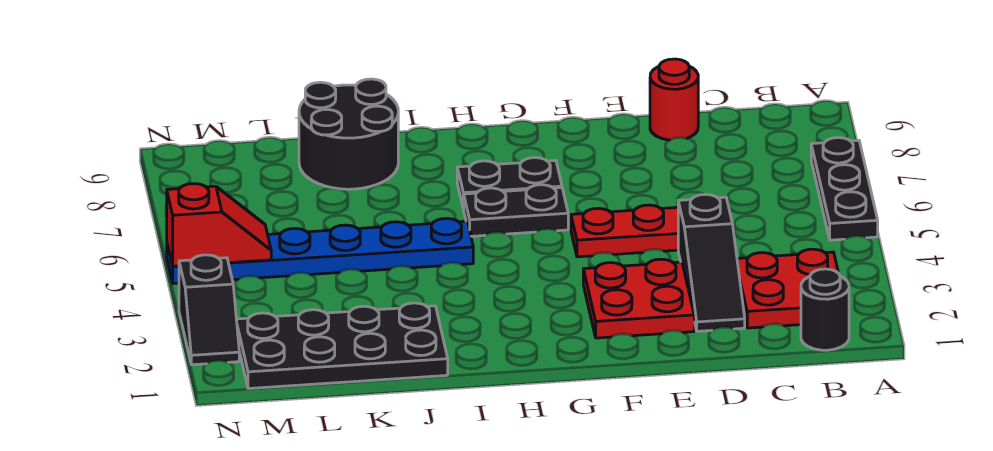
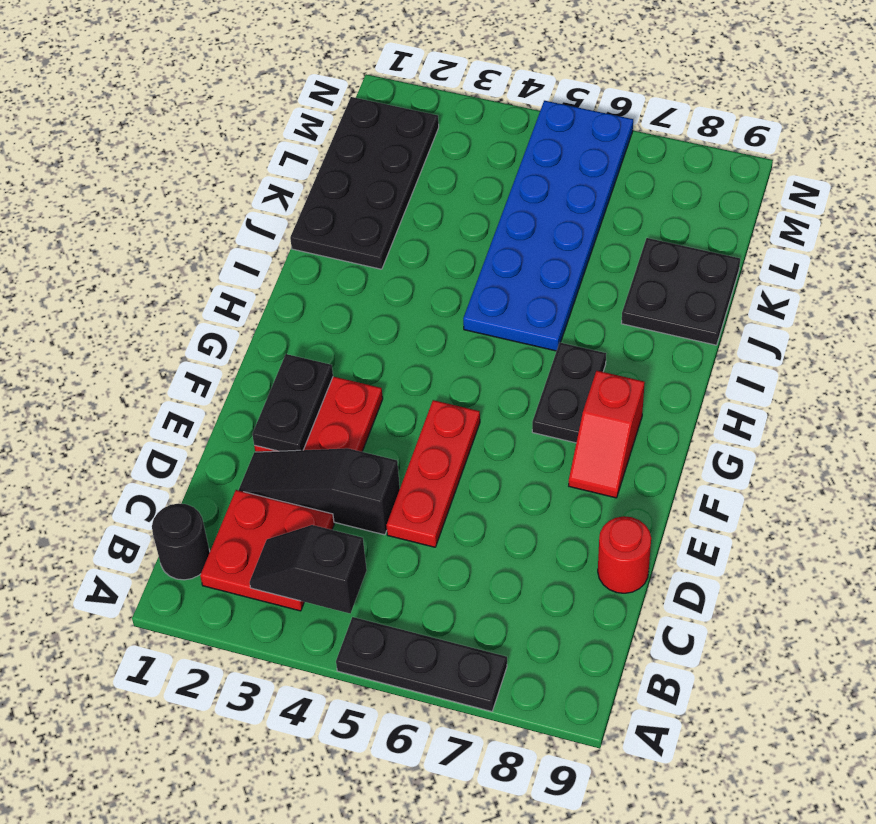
black 1x2 plate [464,185,568,236] -> black 1x2 plate moved to [252,354,333,451]
blue 1x6 plate [167,218,473,284] -> blue 2x6 plate [463,101,633,351]
black 2x2 round brick [299,79,398,189] -> black 2x2 plate [622,238,740,345]
red 1x2 slope [167,184,271,266] -> red 1x2 slope moved to [569,371,645,498]
black 1x2 slope [179,255,239,365] -> black 1x2 slope moved to [250,525,367,613]

